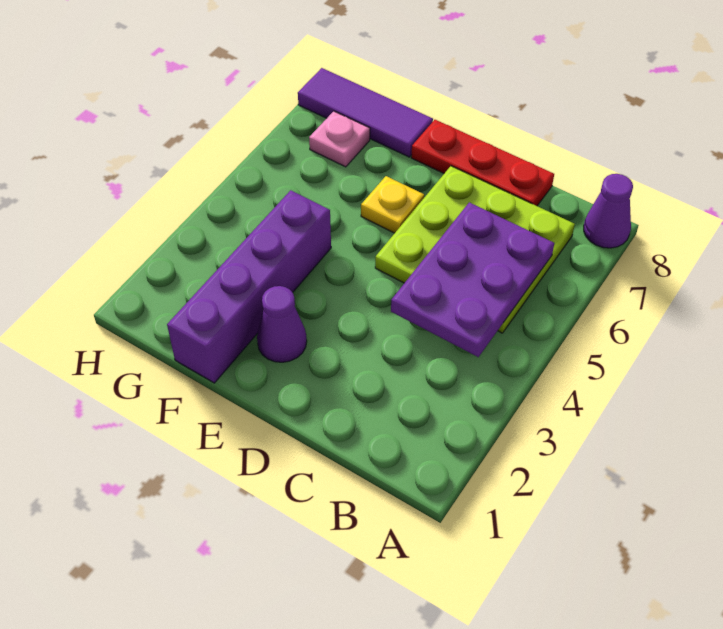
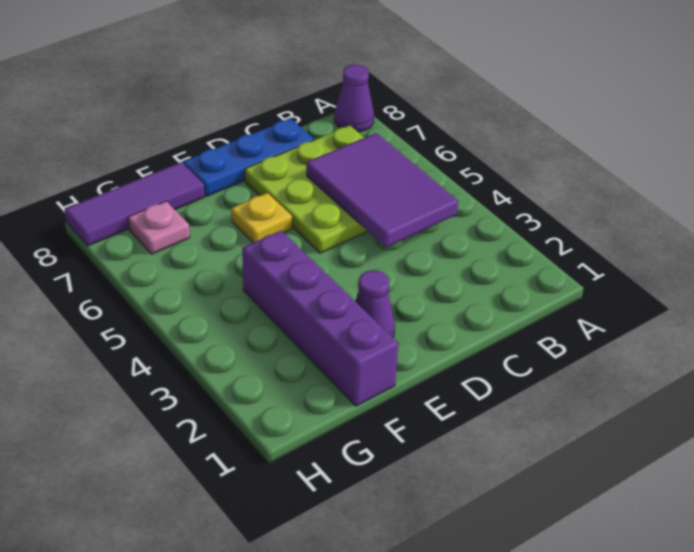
purple 2x3 plate [391,202,554,357] -> purple 2x3 tile [306,133,458,247]
red 1x3 plate [411,120,554,206] -> blue 1x3 plate [183,118,314,196]

